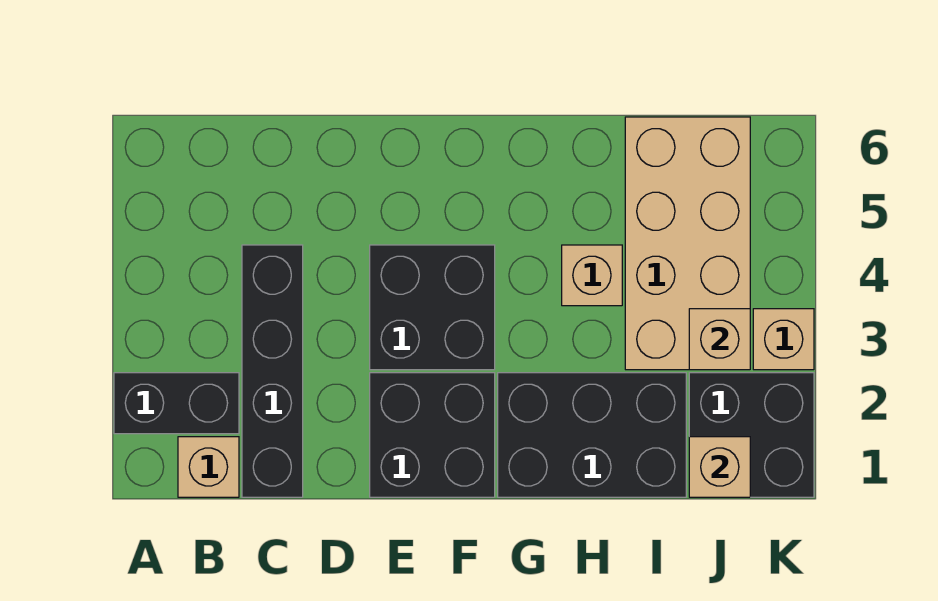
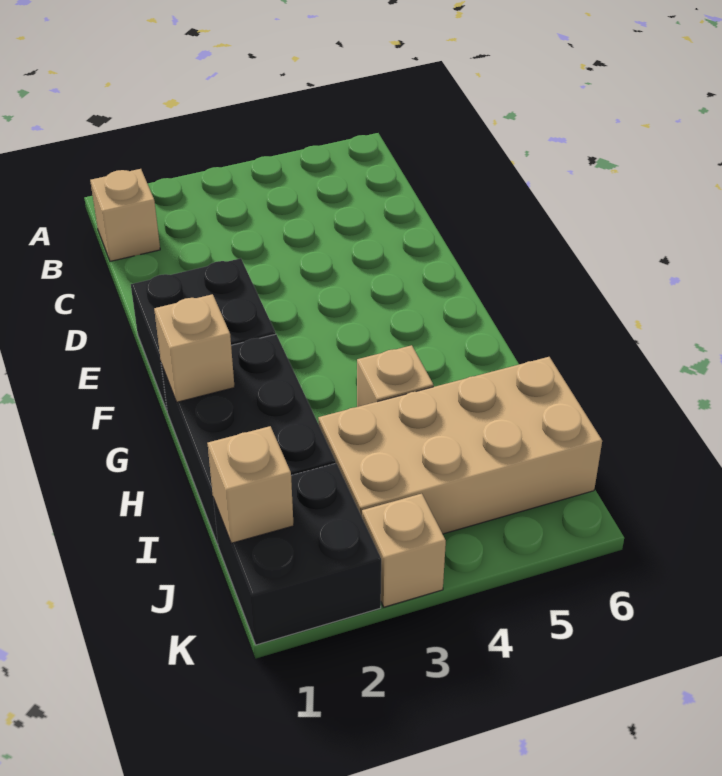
black 1x2 brick [114,373,239,434] -> none
black 1x4 brick [242,245,303,497] -> none
black 2x2 brick [370,245,495,370] -> none
tan 1x1 brick [689,309,750,370] -> tan 1x1 brick moved to [154,294,235,402]

